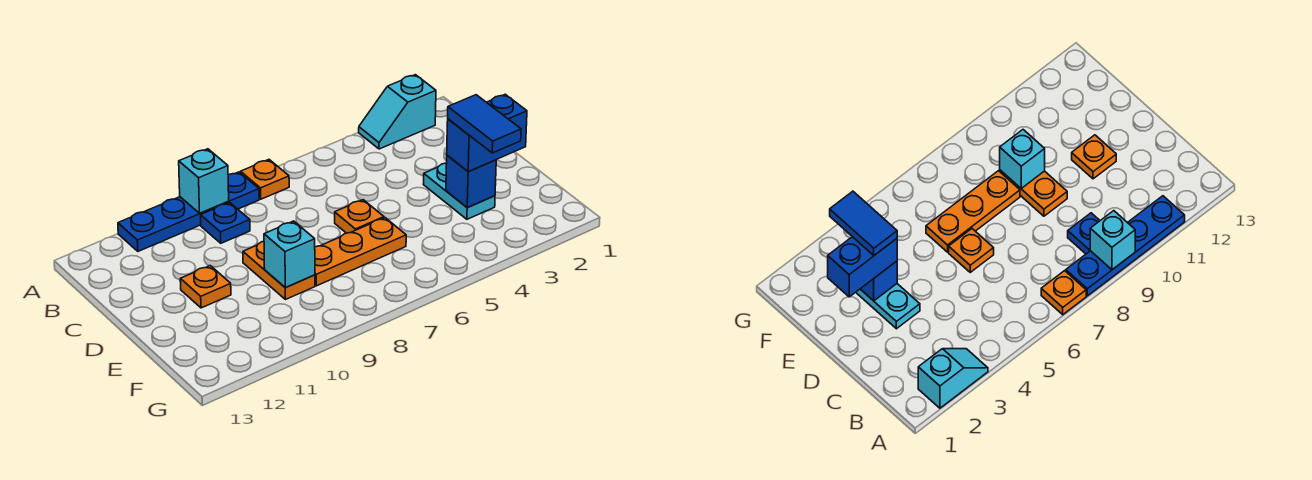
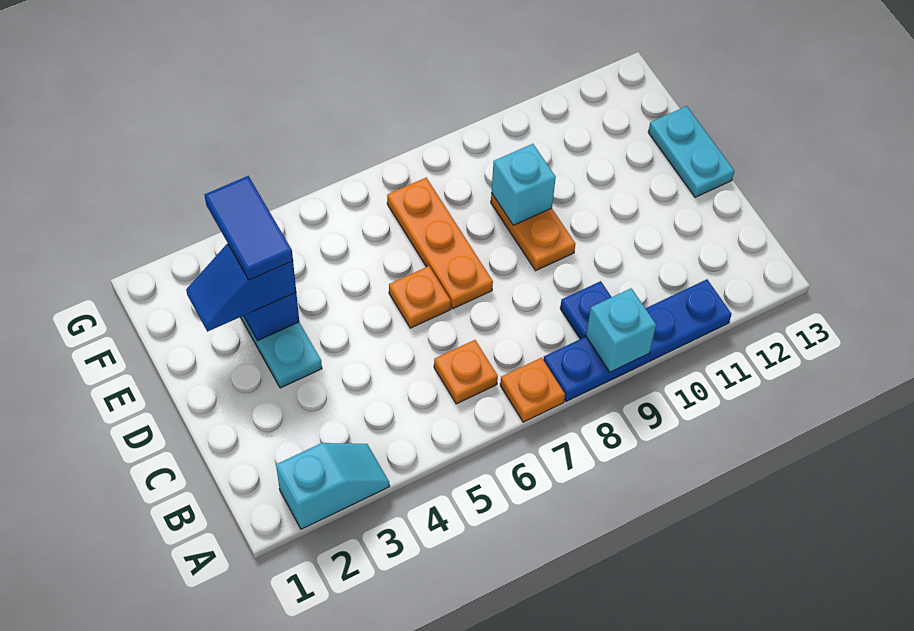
orange 1x1 plate [180,266,231,308] -> orange 1x1 plate moved to [434,340,498,404]
none -> cyan 1x2 plate [648,106,734,197]
blue 1x2 brick [447,94,527,171] -> blue 1x2 slope [186,244,296,332]
orange 1x3 plate [315,218,406,286] -> orange 1x3 plate turned to [387,178,493,309]

